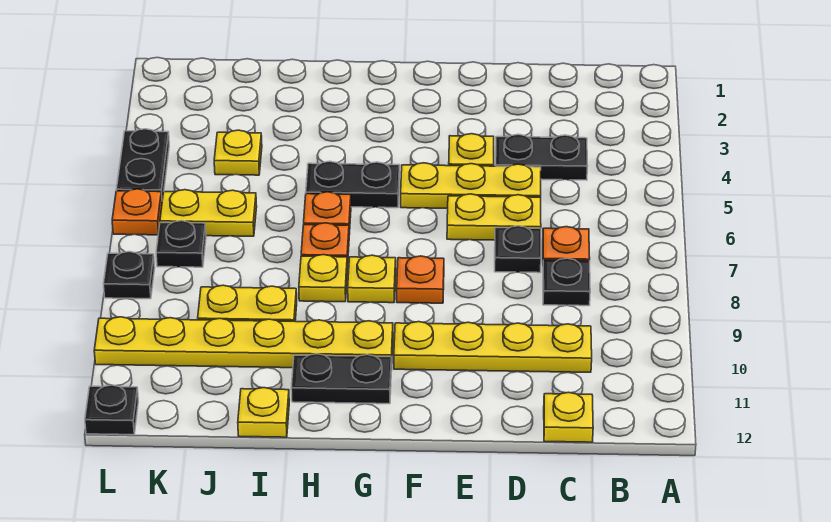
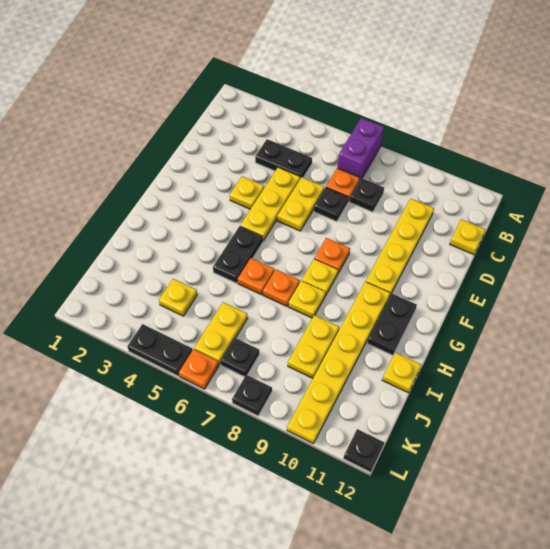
none -> purple 1x2 brick [338,118,384,179]
black 1x2 plate [496,134,588,180] -> black 1x2 plate turned to [255,139,312,178]

